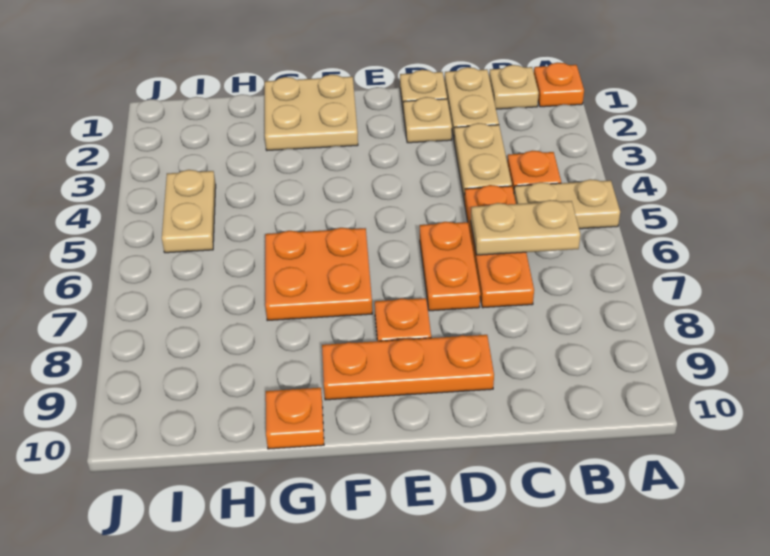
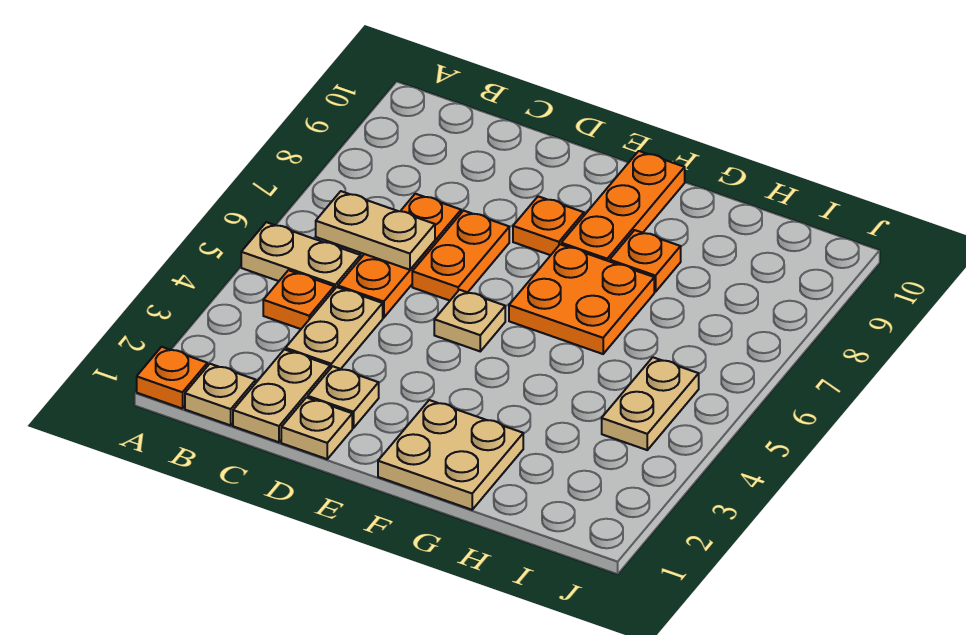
orange 1x3 plate [322,335,494,400] -> orange 1x3 plate turned to [561,151,685,261]
none -> tan 1x1 plate [434,290,505,351]
orange 1x1 plate [266,388,324,449] -> orange 1x1 plate moved to [610,230,681,292]

